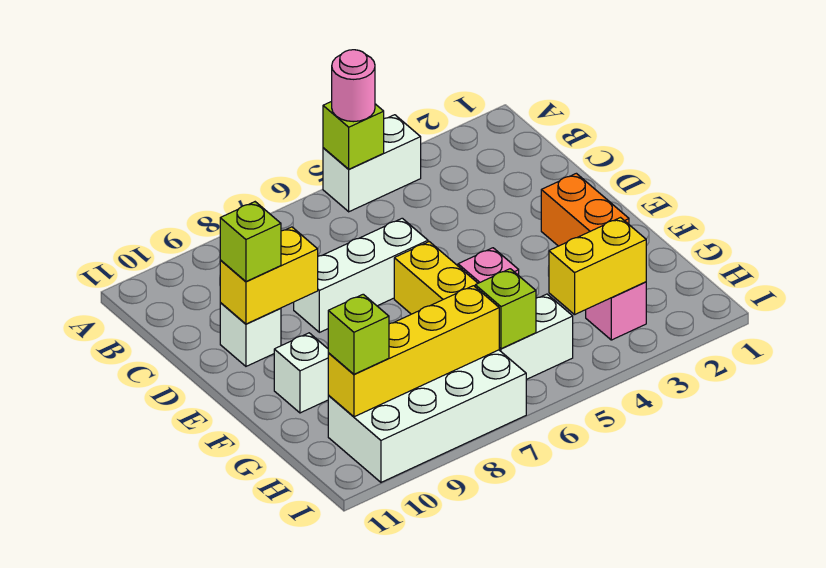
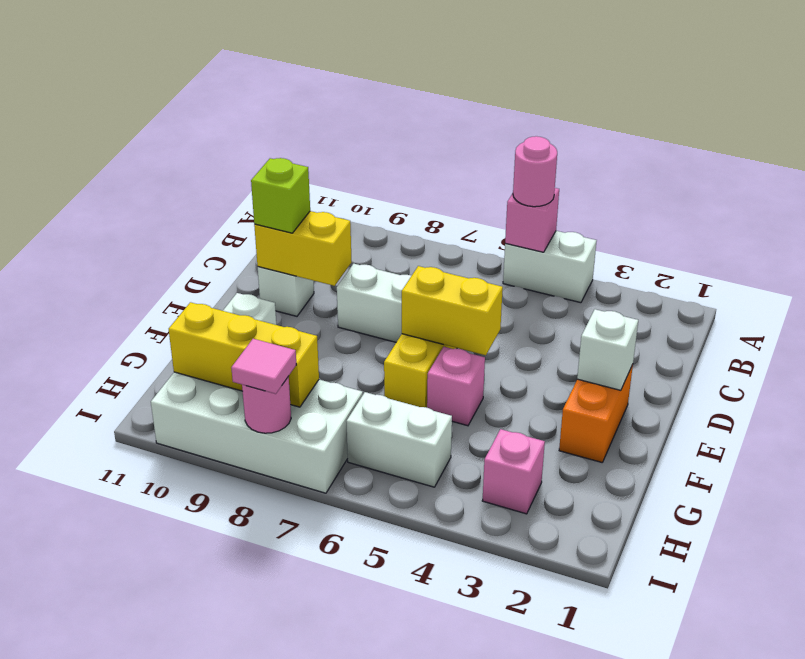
lime 1x1 brick [323,101,384,169] -> pink 1x1 brick [505,188,559,252]
none -> white 1x1 brick [577,309,638,390]
yellow 1x2 brick [549,218,646,314] -> yellow 1x2 brick moved to [402,266,503,355]
lime 1x1 brick [475,269,536,349] -> none
yellow 1x4 brick [328,286,499,417] -> yellow 1x3 brick [169,302,319,407]
lime 1x1 brick [328,294,389,374] -> none
none -> pink 1x1 round brick [242,376,291,433]
none -> pink 1x1 tile [231,339,296,394]

